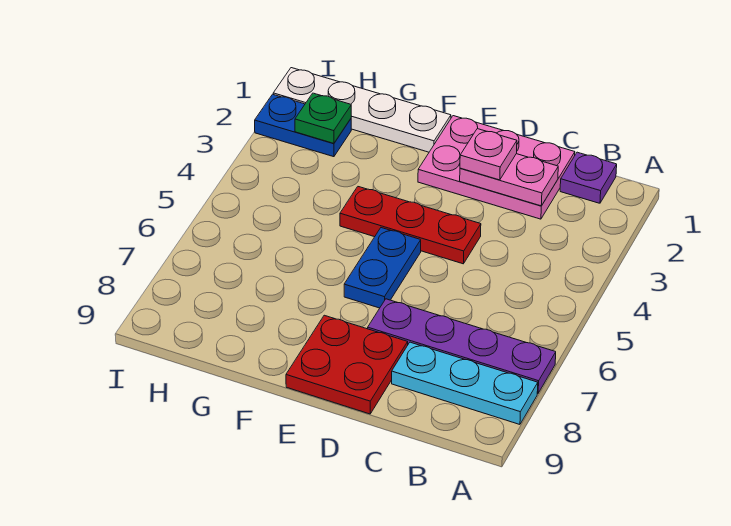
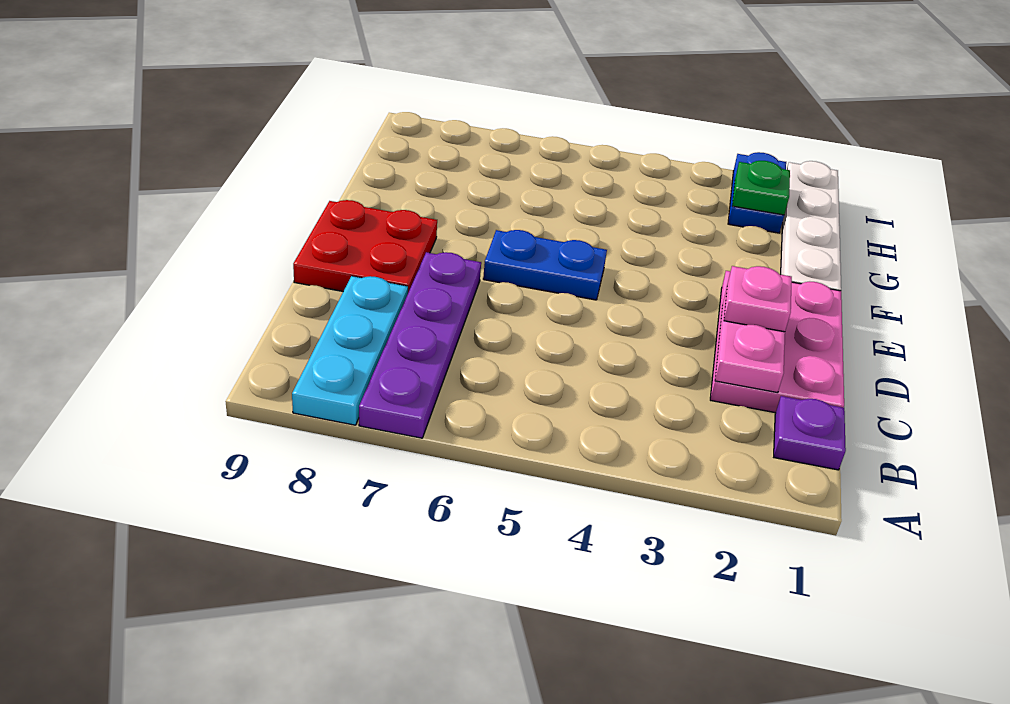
red 1x3 plate [340,187,481,264] -> none

